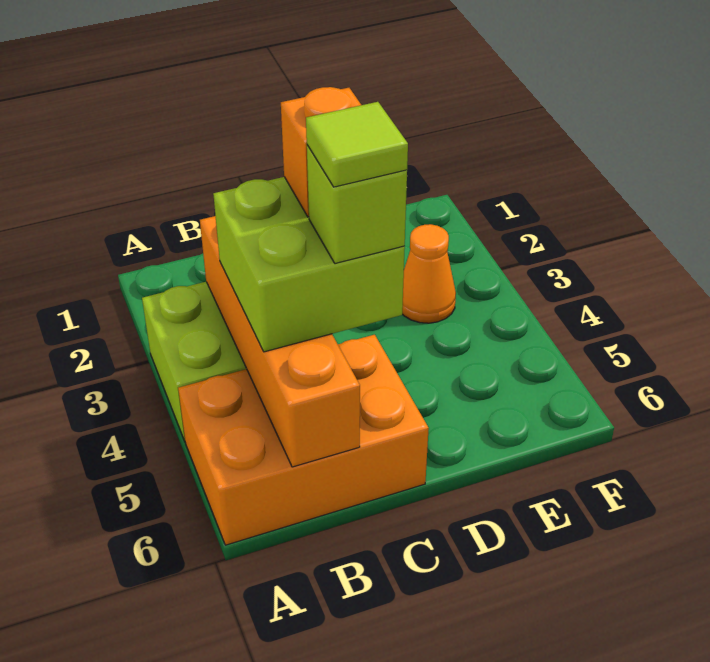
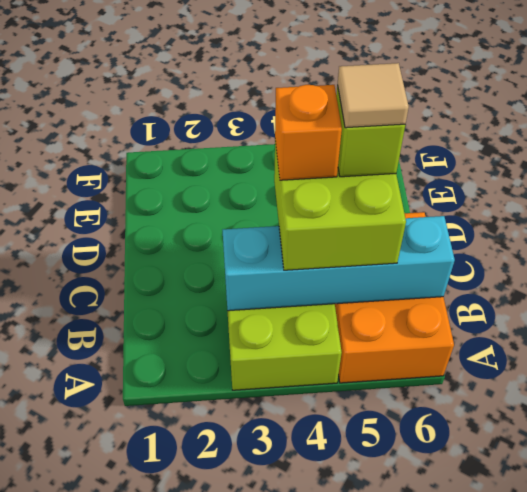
orange 1x4 brick [200,216,360,467] -> cyan 1x4 brick [223,216,455,311]
lime 1x1 tile [306,102,408,187] -> tan 1x1 tile [338,63,409,128]
orange 1x1 cone [402,224,456,323] -> none

